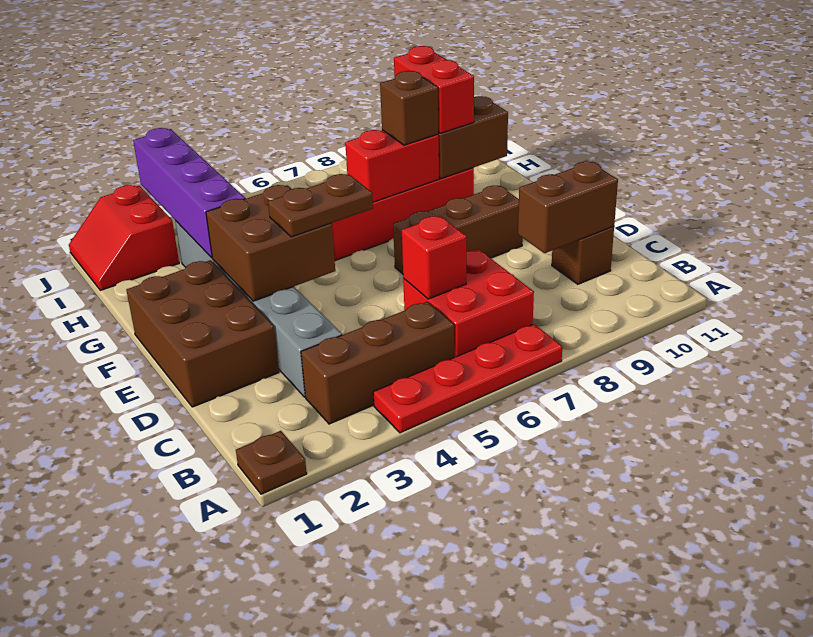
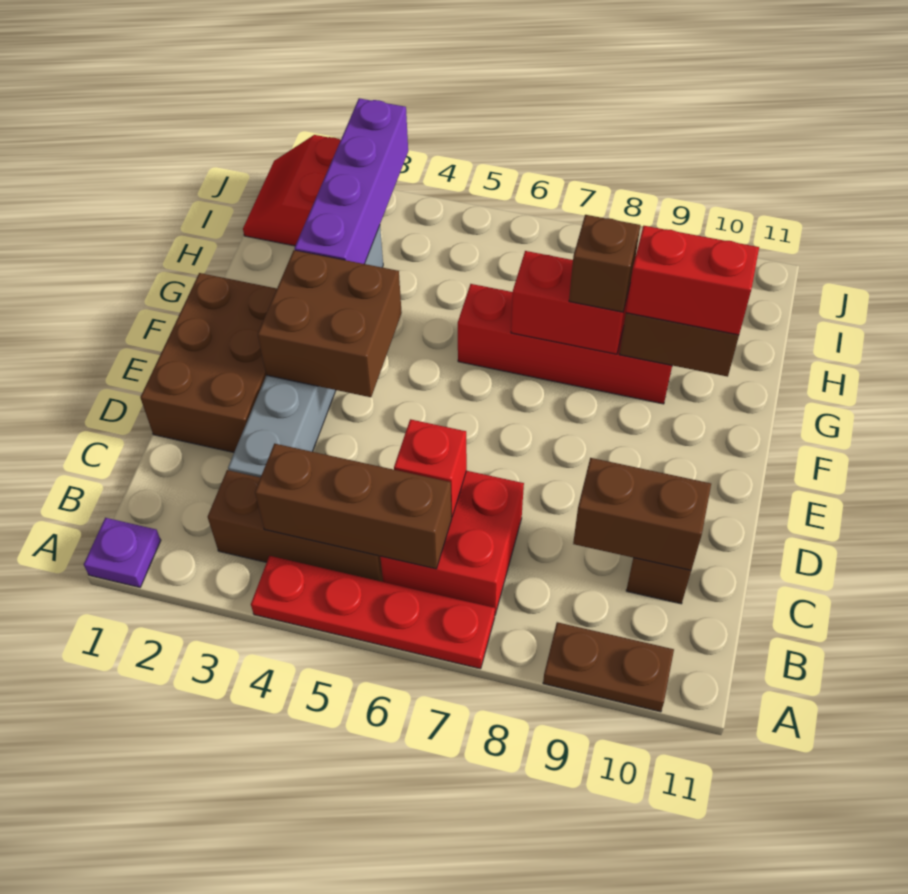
brown 1x1 plate [236,431,307,494] -> purple 1x1 plate [84,518,161,587]
brown 1x2 plate [268,174,373,237] -> brown 1x2 plate moved to [543,622,674,712]
brown 1x3 brick [393,185,523,274] -> brown 1x3 brick moved to [255,444,452,569]
red 1x2 brick [394,46,474,133] -> red 1x2 brick turned to [626,226,759,335]

